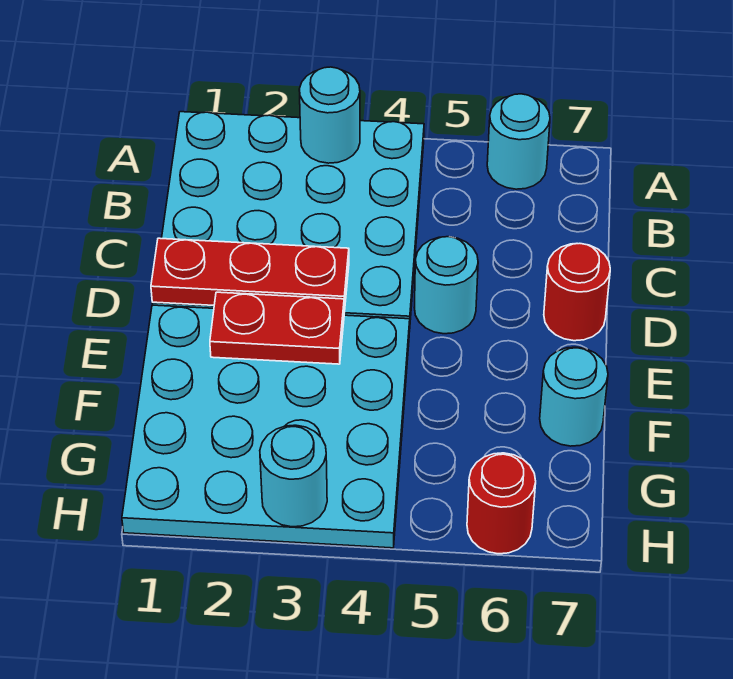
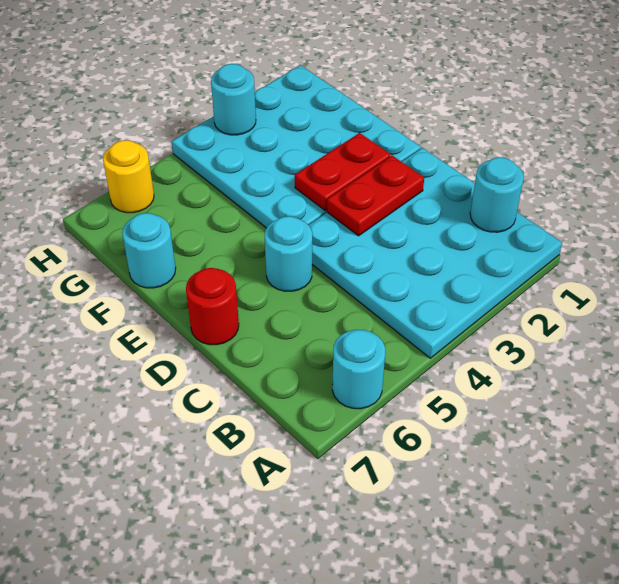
cyan 1x1 round brick [299,67,360,163] -> cyan 1x1 round brick moved to [470,157,524,232]
red 1x3 plate [151,238,349,312] -> red 1x2 plate [327,156,424,236]
red 1x1 round brick [467,453,536,554] -> yellow 1x1 round brick [103,140,154,213]

